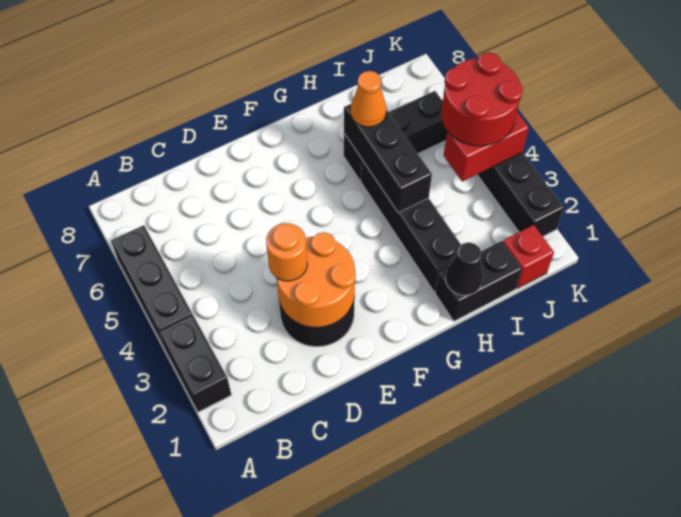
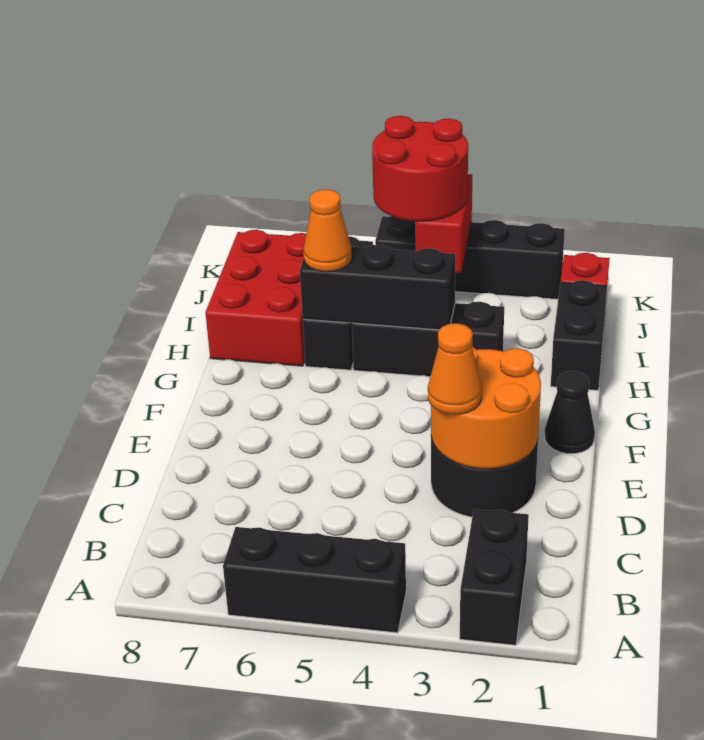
black 1x2 brick [159,315,231,412] -> black 1x2 brick turned to [460,509,529,645]
orange 1x1 round brick [266,223,307,281] -> orange 1x1 cone [428,323,482,414]
black 1x1 cone [446,242,483,295] -> black 1x1 cone moved to [545,371,595,454]
black 1x4 brick [361,160,461,292] -> black 1x3 brick [352,302,504,377]
none -> red 2x3 brick [205,230,306,366]

